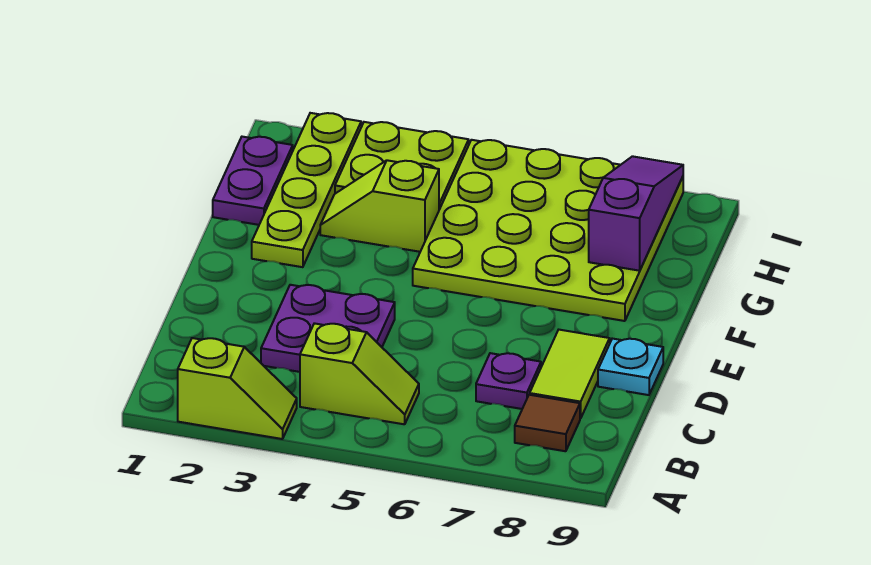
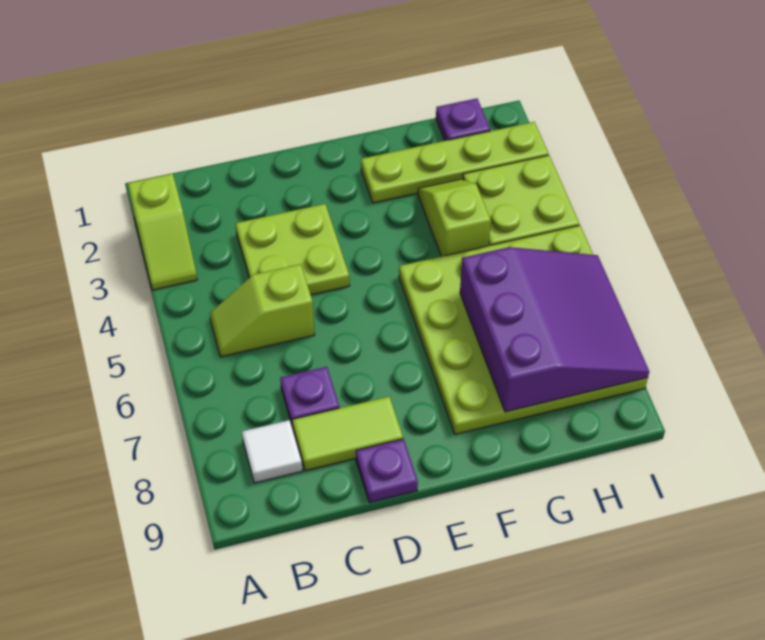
lime 1x2 slope [300,323,419,424] -> lime 1x2 slope turned to [210,264,315,357]
brown 1x1 tile [515,395,580,451] -> white 1x1 tile [242,420,303,483]
purple 2x2 plate [261,285,395,372] -> lime 2x2 plate [235,204,350,295]
cyan 1x1 plate [598,339,663,395] -> purple 1x1 plate [356,439,418,503]
purple 1x2 plate [213,137,293,225] -> purple 1x1 plate [436,98,490,141]
purple 1x3 slope [589,156,683,271] -> purple 3x3 slope [460,247,649,412]

